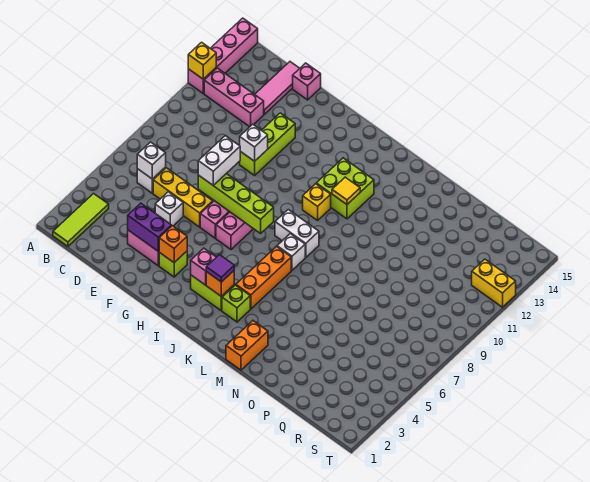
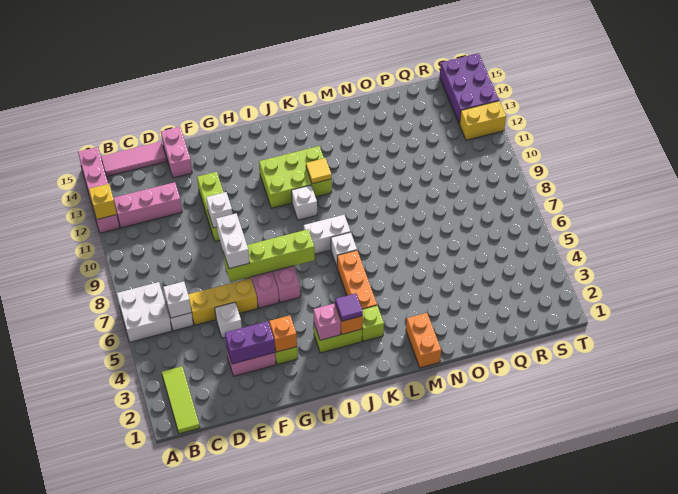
none -> white 2x2 brick [117,282,172,342]
pink 1x3 tile [255,62,300,114] -> pink 1x3 tile turned to [101,141,167,177]
pink 1x1 brick [293,63,321,100] -> pink 1x2 brick [161,127,192,178]
yellow 1x1 brick [303,184,331,220] -> white 1x1 brick [292,185,317,220]
lime 2x2 brick [316,158,374,219] -> lime 2x3 brick [259,146,332,208]
none -> purple 2x3 brick [440,53,499,124]

